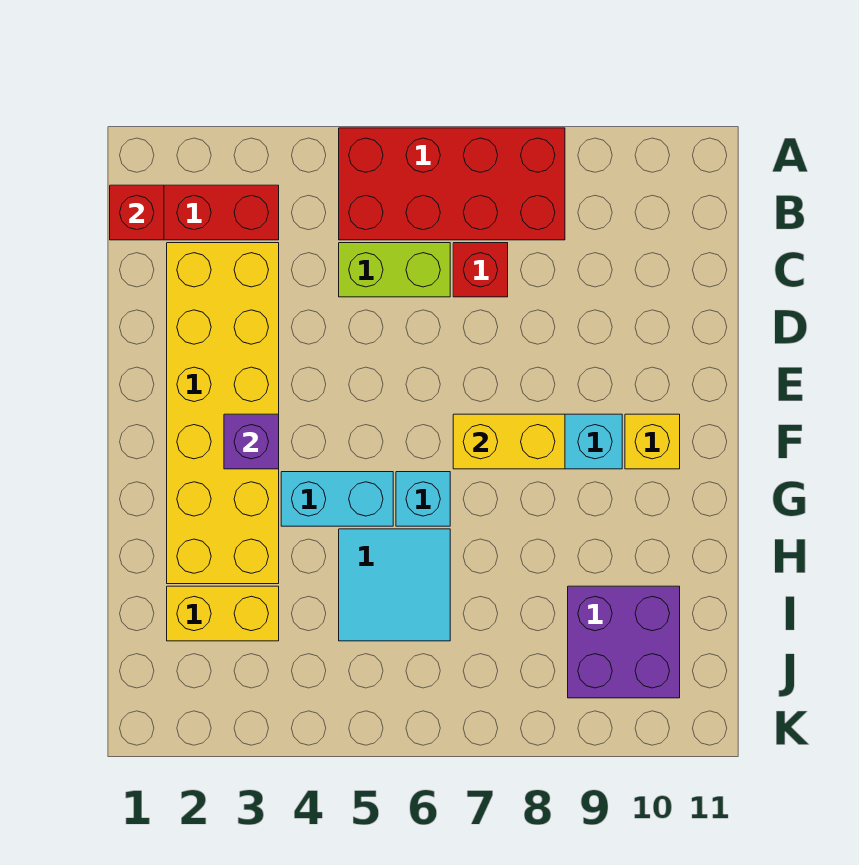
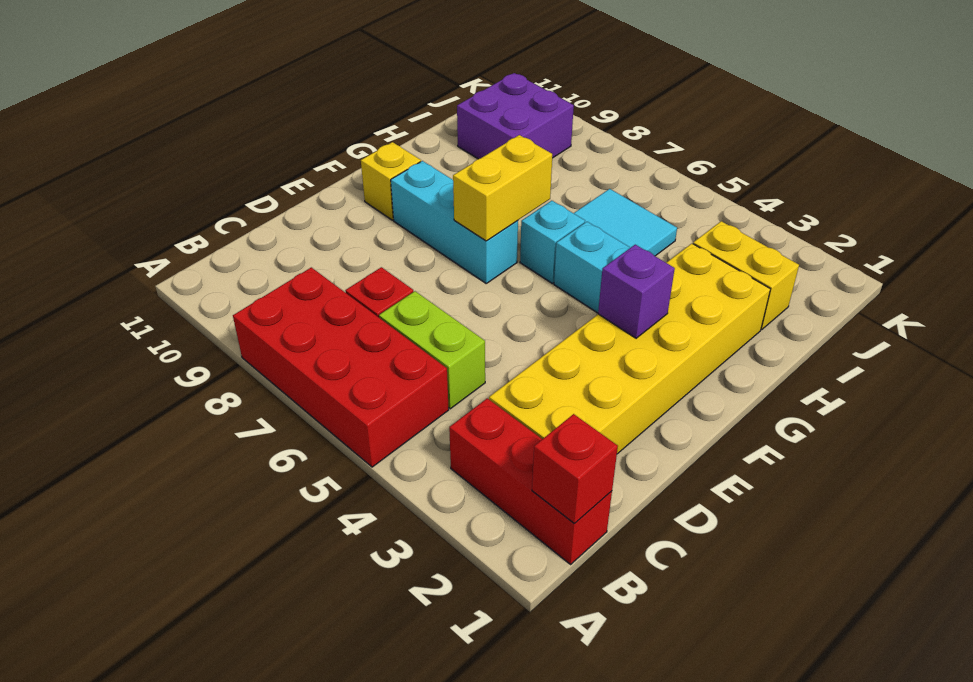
yellow 1x2 brick [453,414,565,469] -> yellow 1x2 brick turned to [453,135,552,241]

